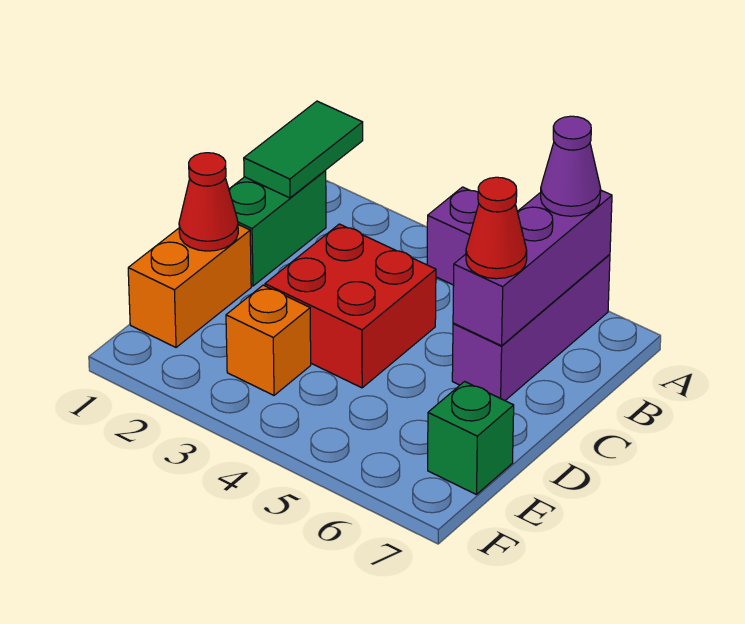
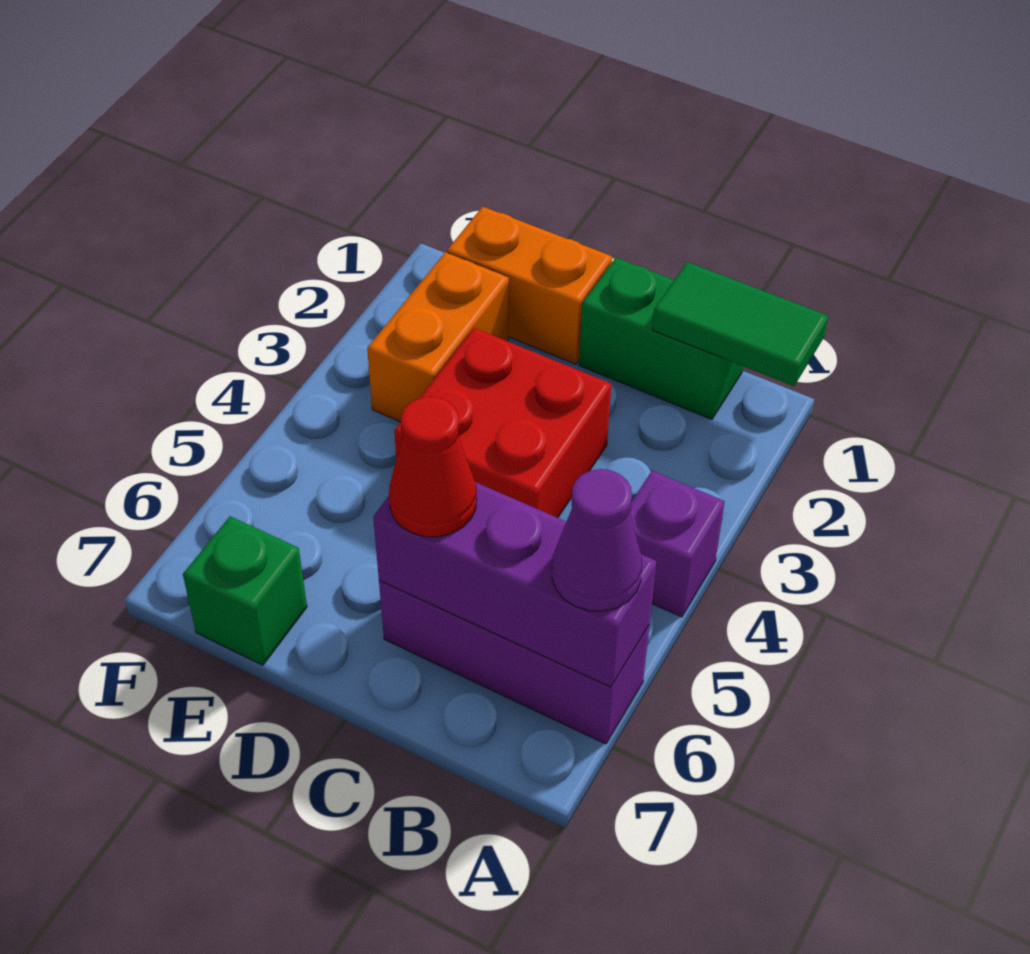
red 1x1 cone [179,153,238,251] -> none
orange 1x1 brick [226,285,311,395] -> orange 1x2 brick [367,252,509,422]

